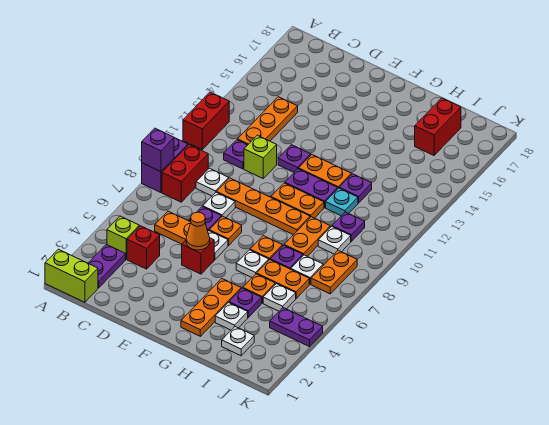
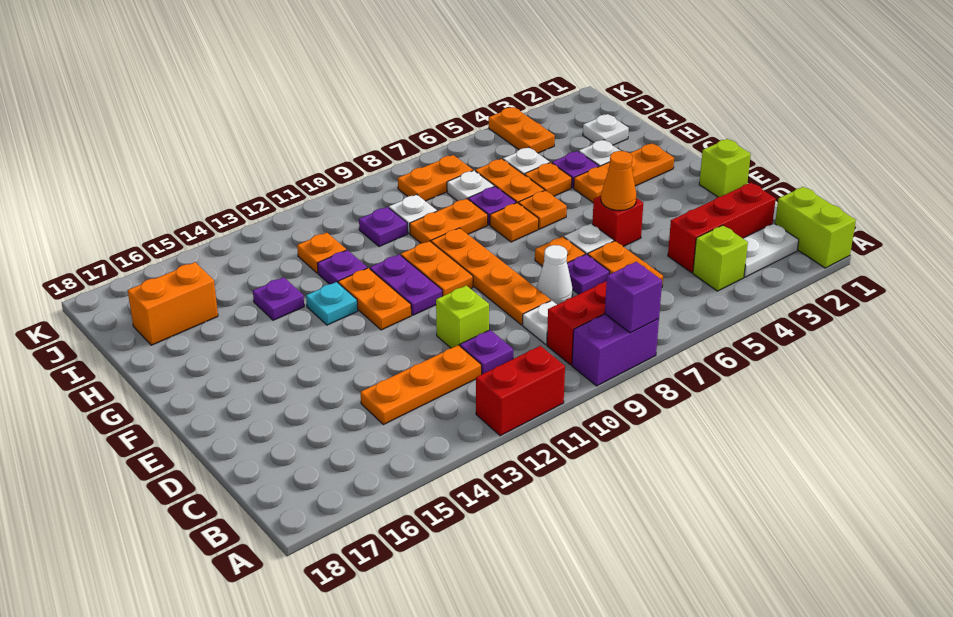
purple 1x2 plate [88,244,126,288] -> white 1x2 plate [743,223,799,277]
red 1x1 brick [127,226,160,269] -> red 1x3 brick [668,183,776,273]
white 1x1 plate [203,192,235,218] -> white 1x1 cone [537,245,573,305]
none -> lime 1x1 brick [699,139,751,197]
purple 1x1 plate [278,145,311,172] -> purple 1x1 plate moved to [253,277,304,320]
white 1x1 plate [236,250,269,277] -> orange 1x1 plate [519,190,567,229]
cyan 1x1 plate [326,188,358,216] -> cyan 1x1 plate moved to [306,282,358,325]
none -> orange 1x1 plate [297,233,346,273]
red 1x2 brick [415,98,461,155] -> orange 1x2 brick [128,262,218,345]
purple 1x2 plate [270,308,323,347] -> orange 1x2 plate [489,107,555,153]

